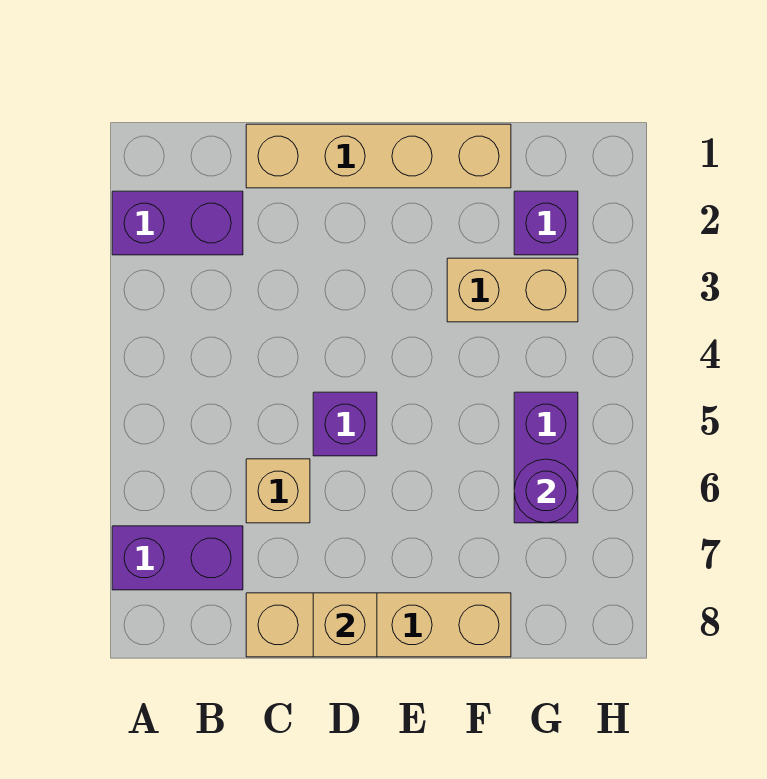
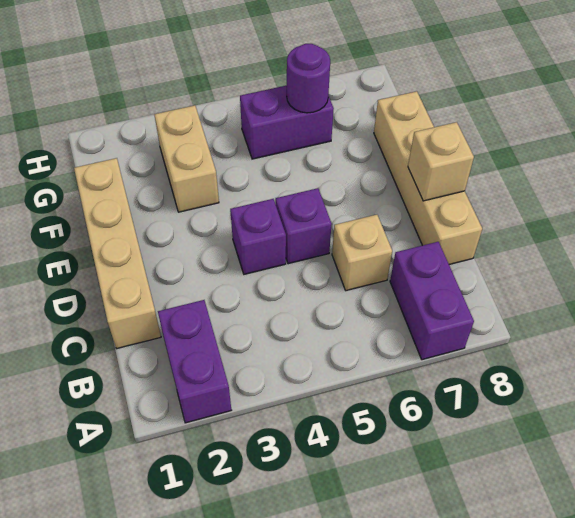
purple 1x1 brick [514,191,578,255] -> purple 1x1 brick moved to [230,199,286,274]

